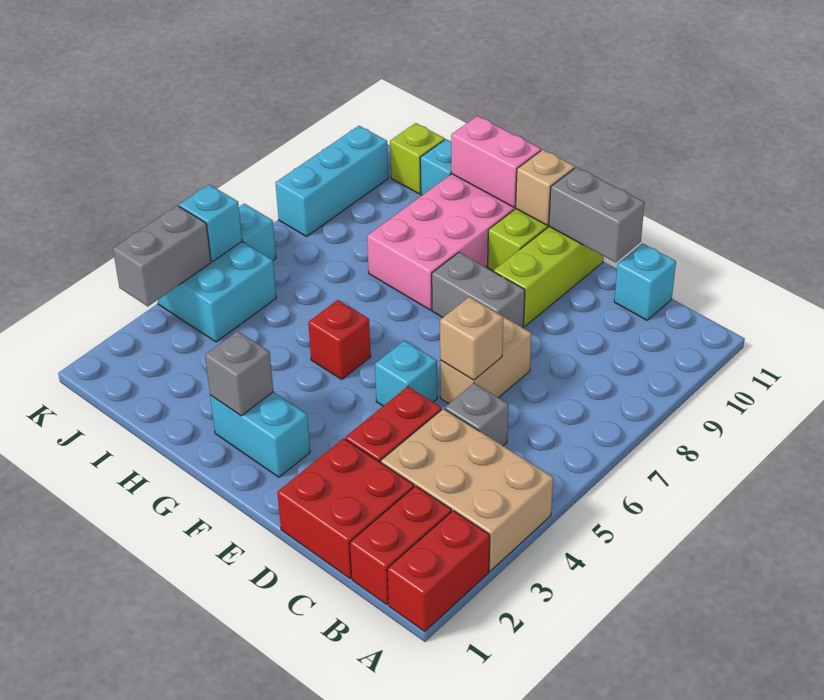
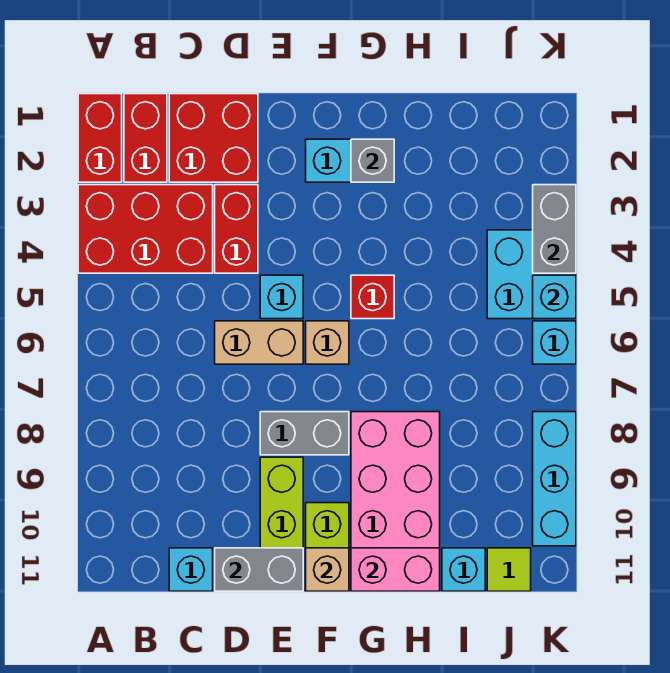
tan 2x3 brick [381,409,553,571] -> red 2x3 brick [78,185,213,273]
grey 1x1 brick [445,383,509,446] -> none
tan 1x2 brick [440,317,531,404] -> tan 1x2 brick turned to [215,321,303,364]
tan 1x1 brick [440,297,503,380] -> tan 1x1 brick moved to [306,321,349,364]
lime 1x1 brick [390,123,445,194] -> lime 1x1 tile [487,548,531,591]

